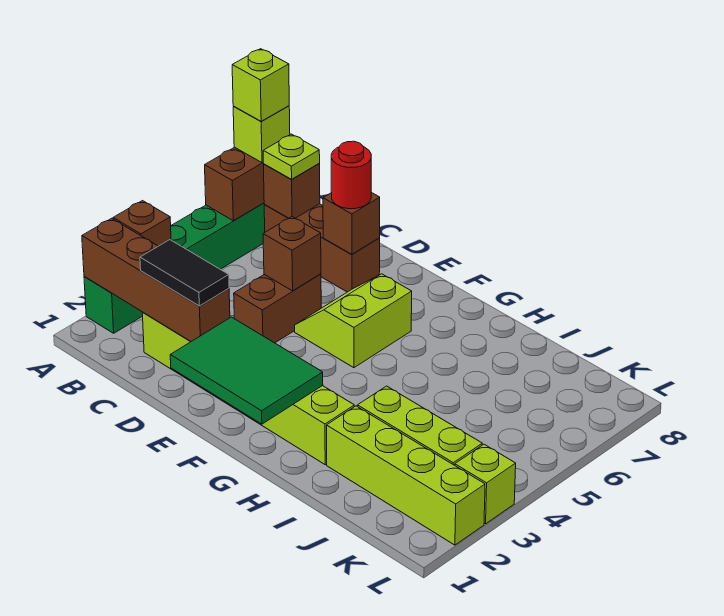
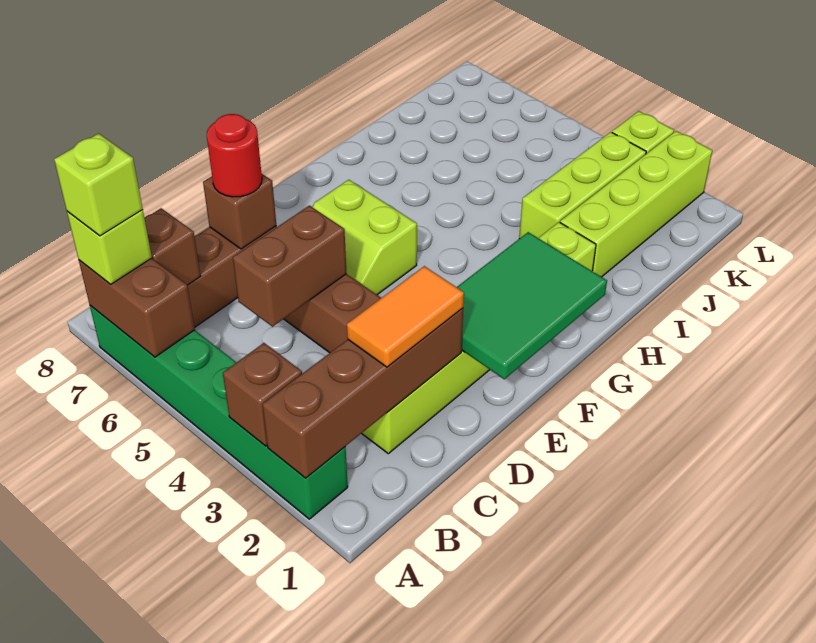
lime 1x1 plate [263,134,320,179] -> none
black 1x2 tile [140,240,229,306] -> orange 1x2 tile [347,266,464,367]
brown 1x1 brick [263,217,321,291] -> brown 1x2 brick [233,206,347,327]

